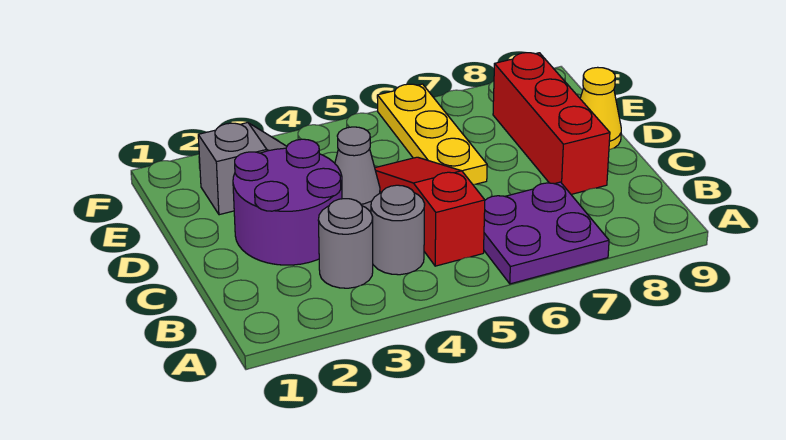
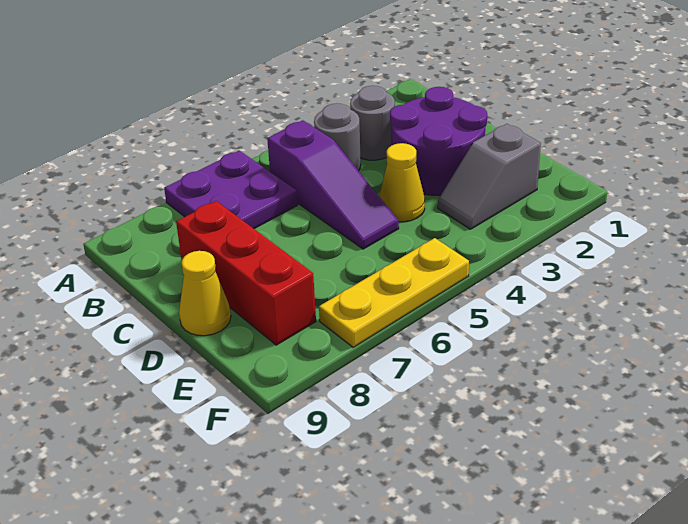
red 1x3 slope [375,157,485,266] -> purple 1x3 slope [267,120,399,249]
grey 1x1 cone [335,127,380,210] -> yellow 1x1 cone [379,143,425,222]
yellow 1x3 plate [377,84,487,184] -> yellow 1x3 plate turned to [319,238,469,347]

